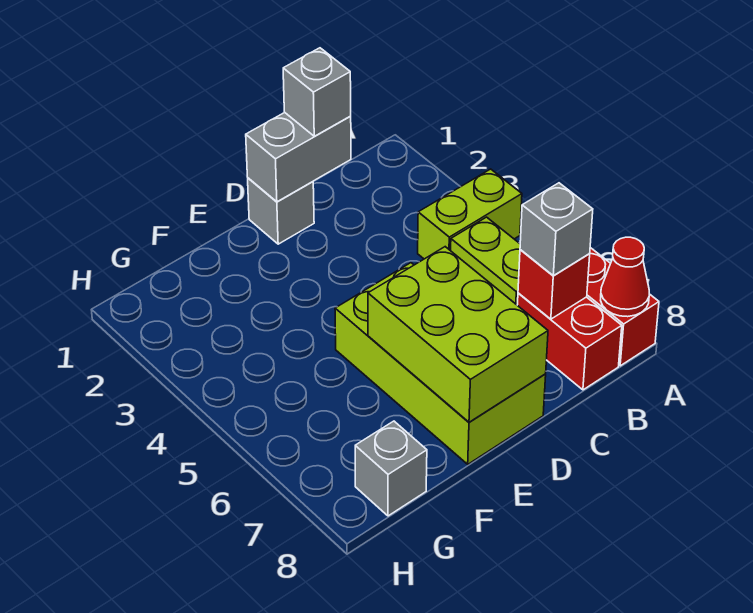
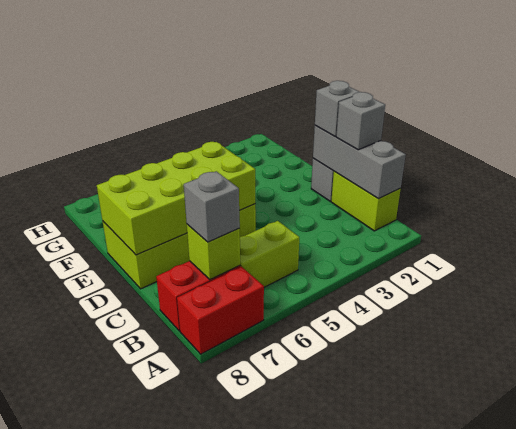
lime 1x2 brick [418,169,522,259] -> lime 1x2 brick moved to [331,171,401,231]
red 1x1 cone [601,237,649,317] -> none
red 1x1 brick [518,250,590,319] -> lime 1x1 brick [187,224,240,279]
grey 1x2 brick [246,112,351,202] -> grey 1x3 brick [313,126,406,199]
lime 2x3 brick [368,247,548,422] -> lime 2x4 brick [97,142,255,255]
grey 1x1 brick [355,421,427,516] -> grey 1x1 brick moved to [315,81,359,136]

